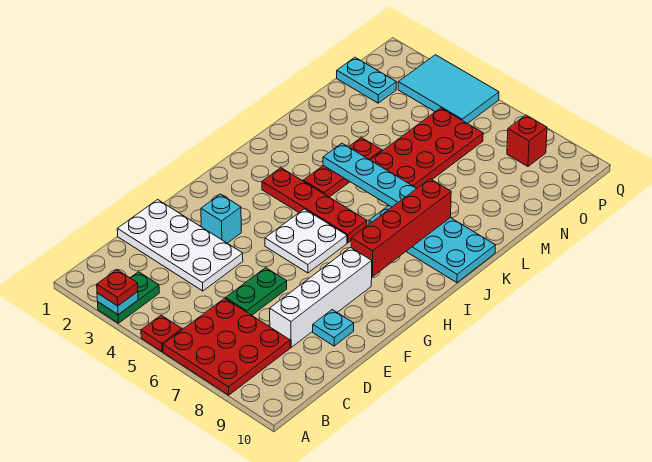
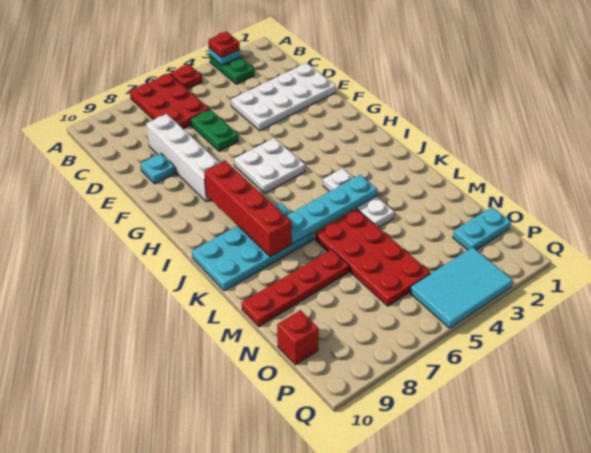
red 3x3 plate [163,298,290,395] -> red 2x3 plate [130,73,209,129]
cyan 1x1 brick [201,194,241,243] -> none
red 1x4 plate [262,168,367,243] -> red 1x4 plate moved to [242,249,349,327]
red 1x3 plate [303,138,382,197] -> white 1x3 plate [323,168,394,228]
red 1x1 brick [507,115,547,166] -> red 1x1 brick moved to [277,310,319,365]

